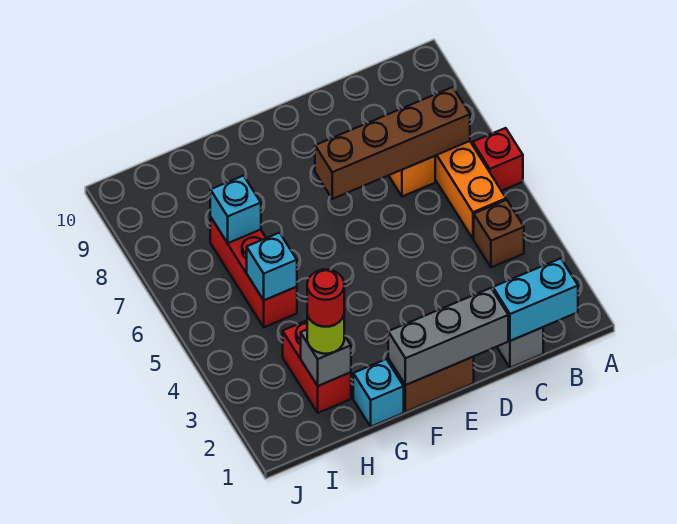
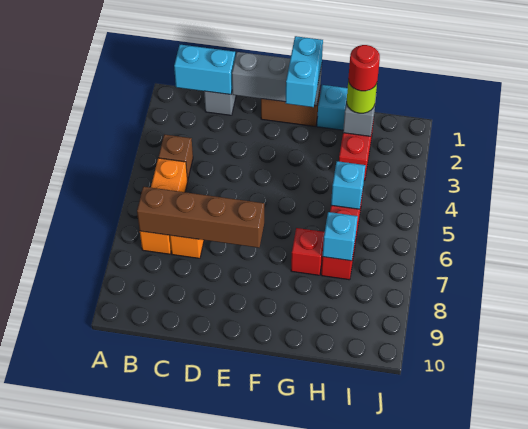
red 1x1 brick [473,128,523,191] -> red 1x1 brick moved to [291,228,325,275]
none -> cyan 1x2 brick [285,36,323,107]

